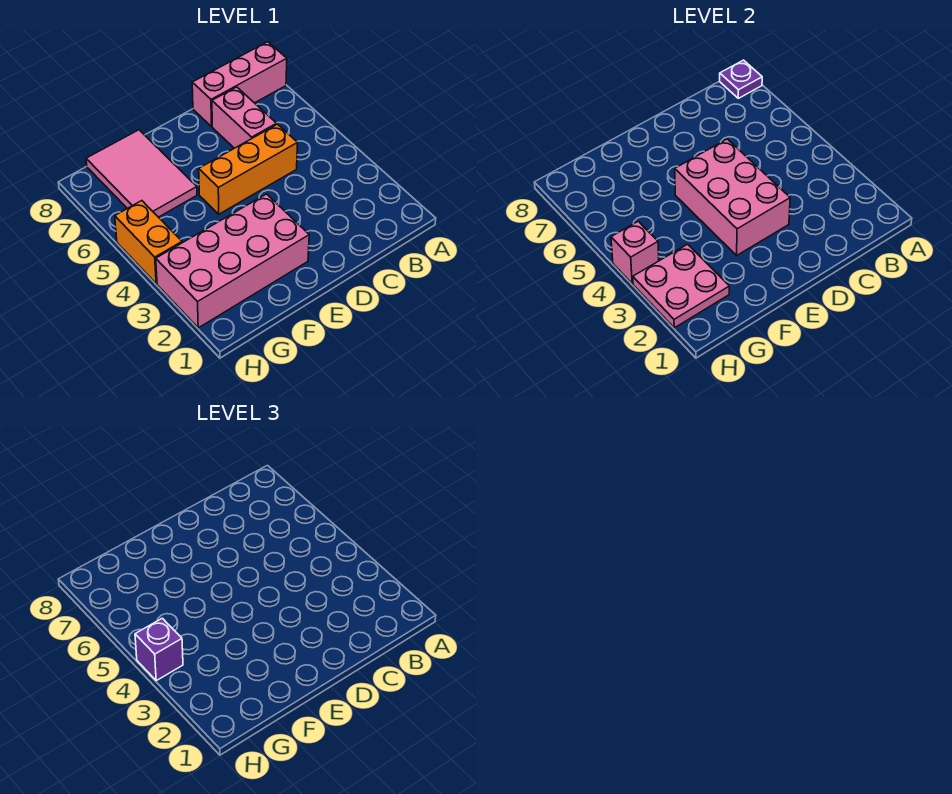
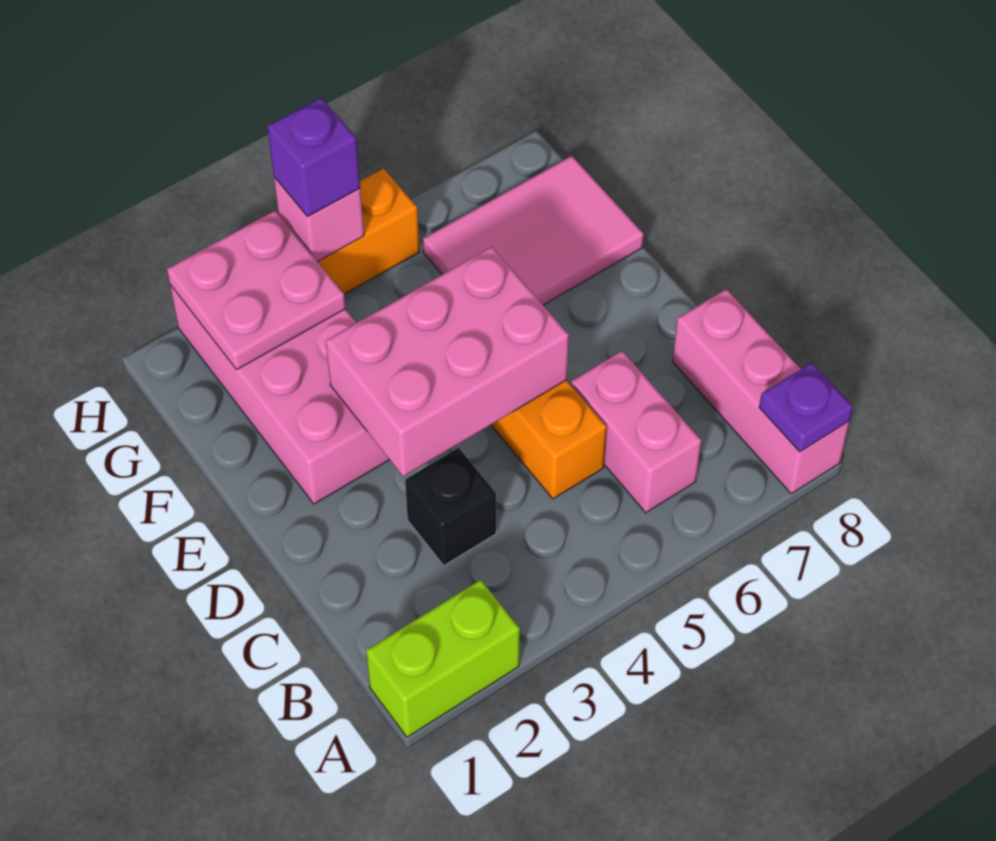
none -> lime 1x2 brick [366,580,520,737]
none -> black 1x1 brick [405,448,496,565]
pink 1x2 brick [212,87,277,148] -> pink 1x2 brick turned to [571,351,701,513]

